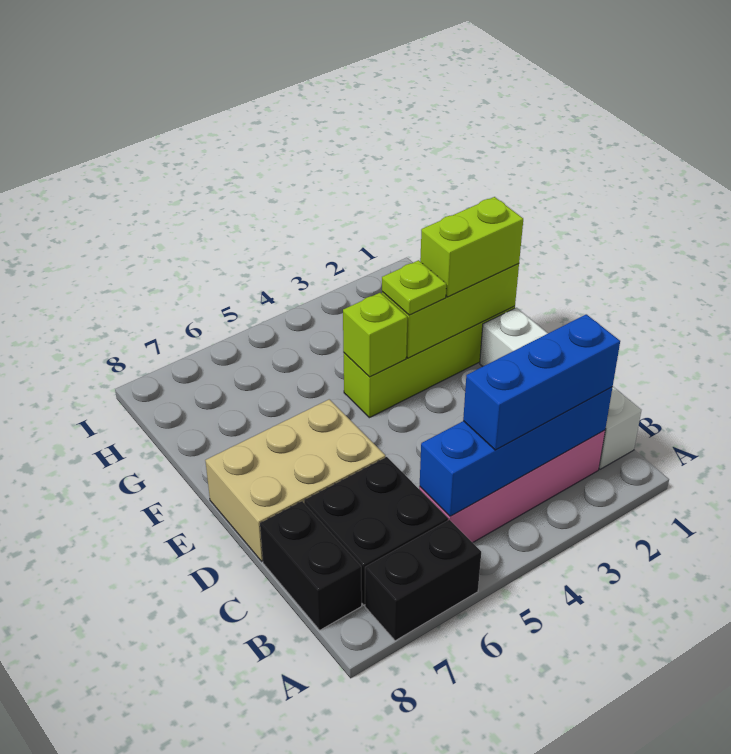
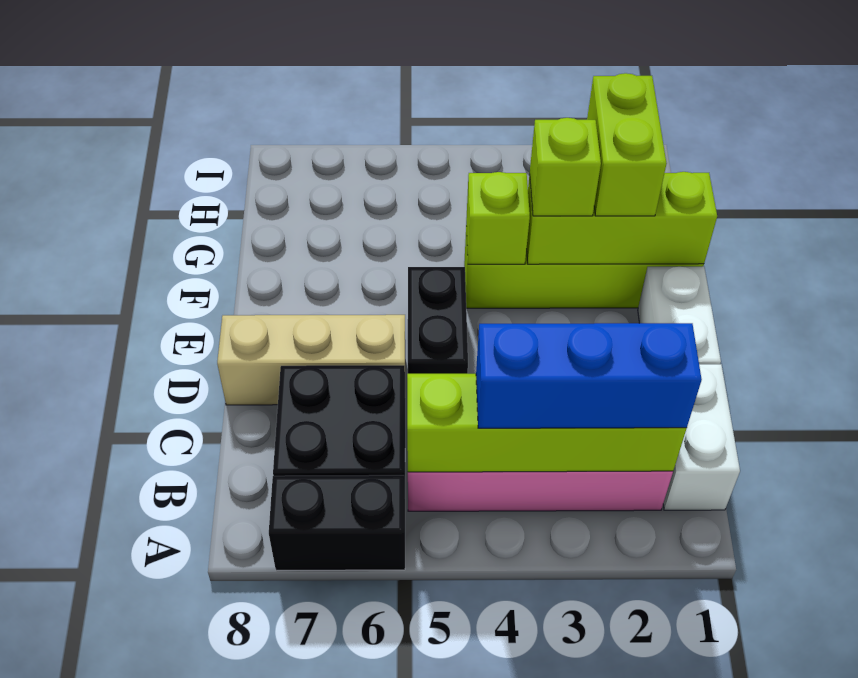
blue 1x4 brick [420,387,612,516] -> lime 1x4 brick [407,374,687,472]
black 1x2 brick [260,501,362,630] -> black 1x2 brick moved to [408,267,468,374]
tan 2x3 brick [205,399,385,561] -> tan 1x3 brick [217,315,405,405]
lime 1x2 brick [420,197,523,297] -> lime 1x2 brick turned to [587,73,667,216]
lime 1x1 plate [382,260,446,315] -> lime 1x1 brick [530,118,601,216]

